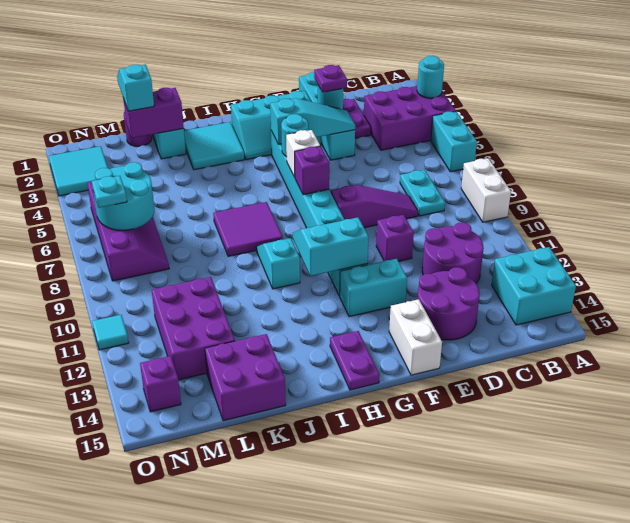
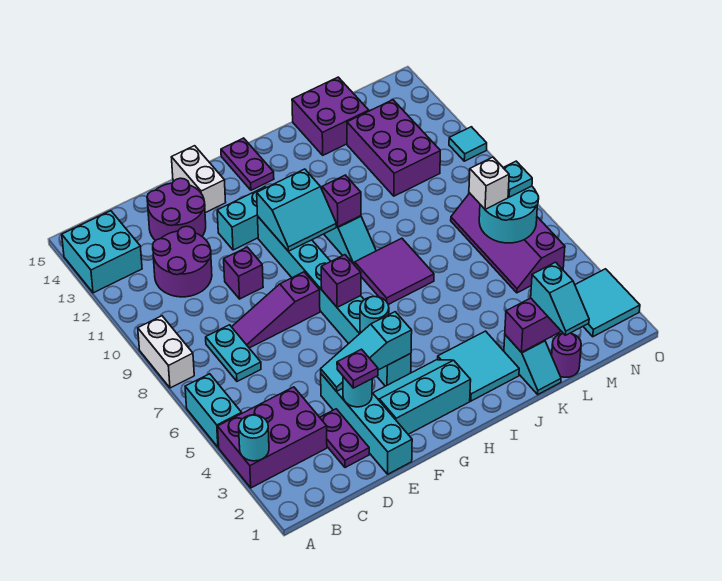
white 1x1 brick [286,130,320,177] -> white 1x1 brick moved to [469,157,509,209]
purple 1x1 brick [140,356,181,412] -> purple 1x1 brick moved to [322,175,361,227]

